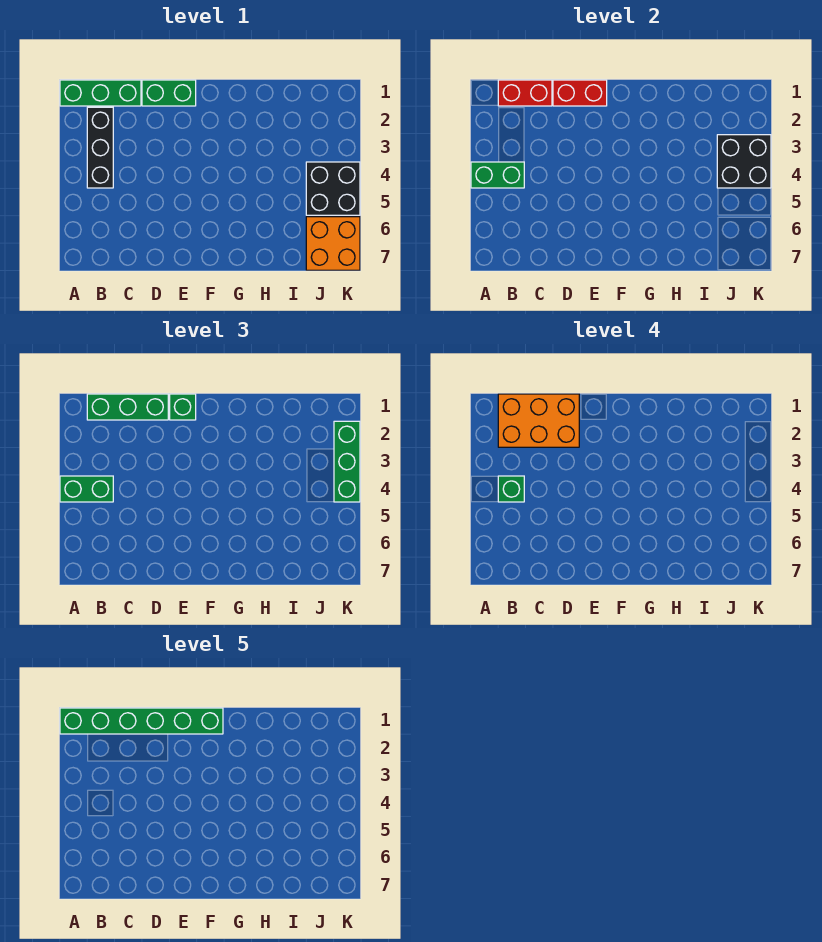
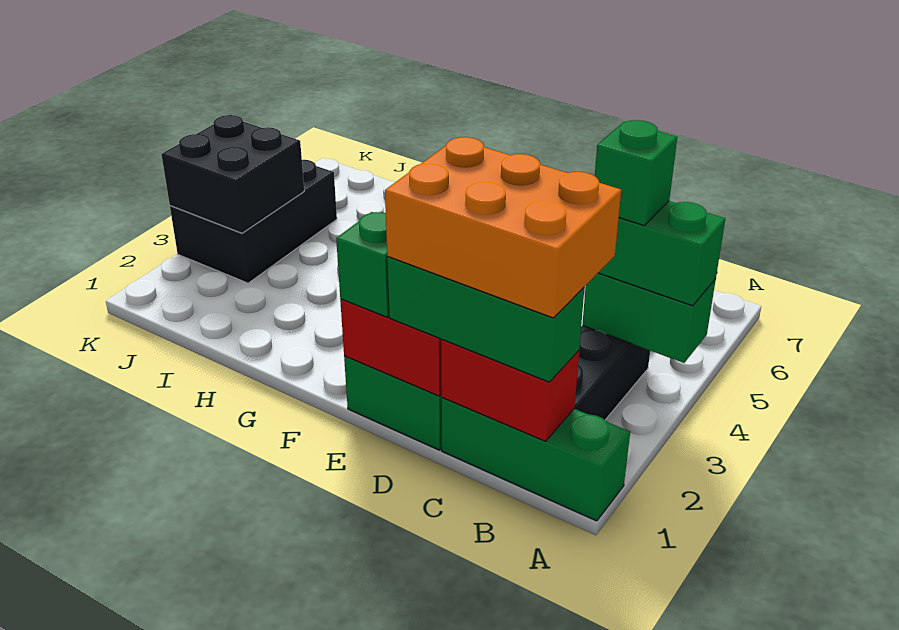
green 1x6 brick [60,708,223,734] -> none
black 2x2 brick [306,162,360,215] -> black 2x3 brick [170,160,337,283]
orange 2x2 brick [306,217,360,270] -> none
green 1x3 brick [334,421,360,502] -> none

